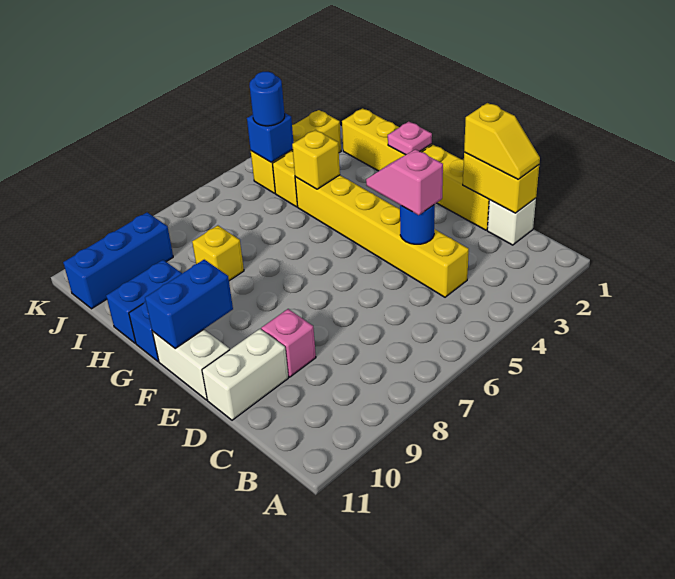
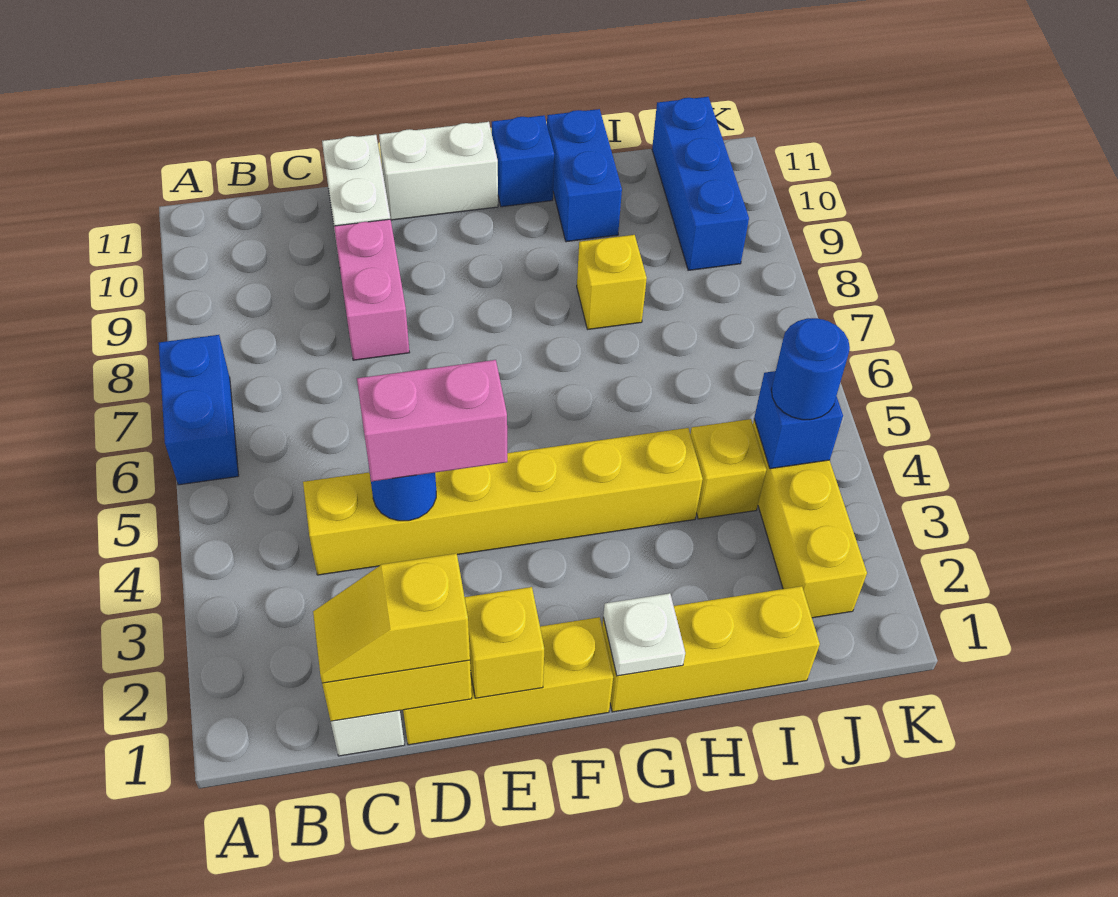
pink 1x2 slope [366,149,443,215] -> pink 1x2 brick [357,360,507,481]
pink 1x1 brick [261,309,316,377] -> pink 1x2 brick [334,219,410,360]
blue 1x2 brick [145,260,233,348] -> blue 1x2 brick moved to [159,335,239,485]
pink 1x1 plate [388,122,432,155] -> white 1x1 plate [603,593,685,676]
yellow 1x1 brick [292,130,340,189] -> yellow 1x1 brick moved to [465,587,544,698]

